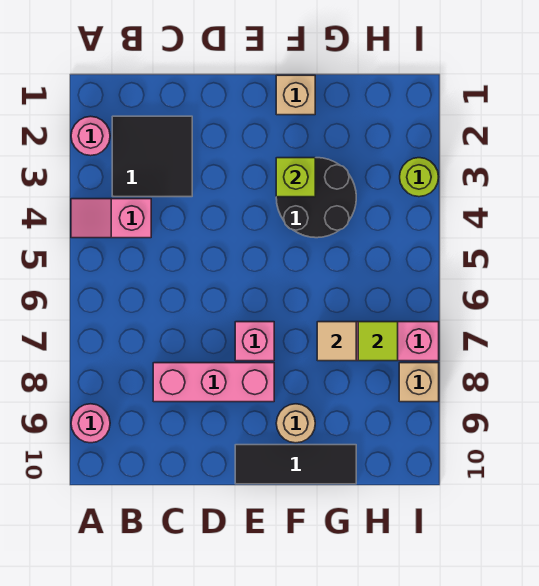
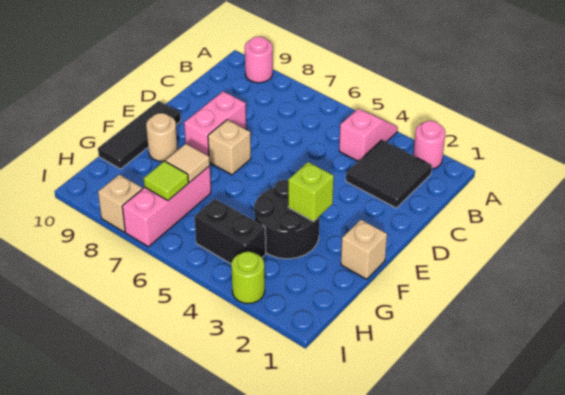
pink 1x3 brick [153,363,274,402] -> pink 1x2 brick [184,91,246,156]
pink 1x1 brick [235,322,274,361] -> tan 1x1 brick [208,120,251,175]
none -> black 1x2 brick [194,199,266,264]

